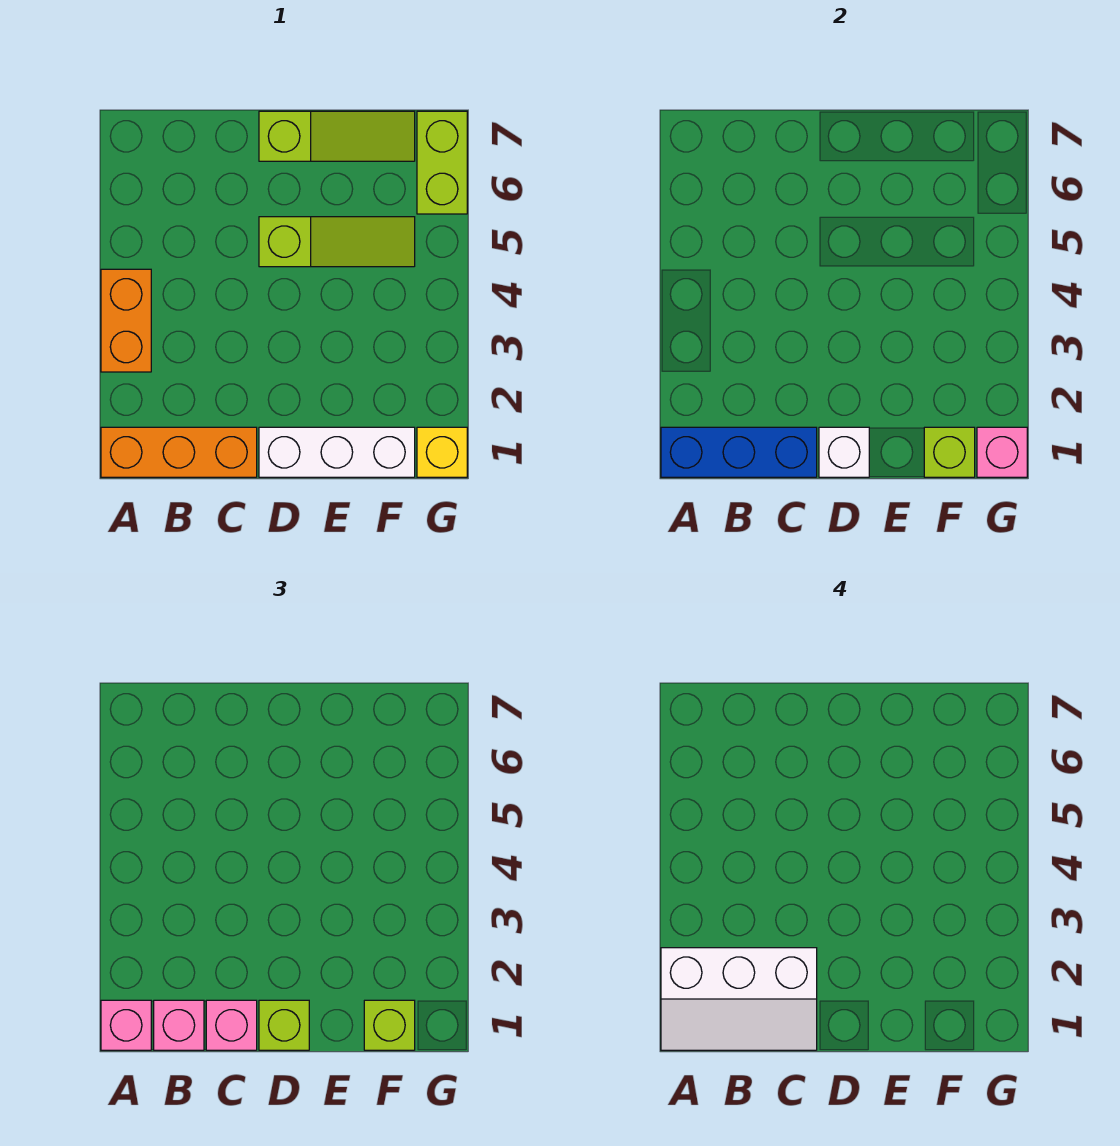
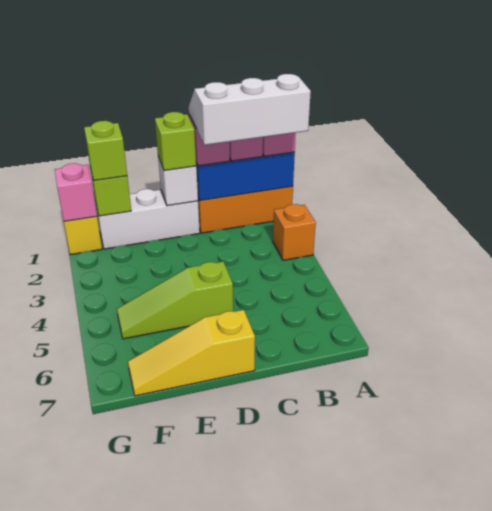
orange 1x2 brick [101,269,151,372] -> orange 1x1 brick [273,204,316,260]
lime 1x3 slope [259,111,415,161] -> yellow 1x3 slope [128,310,255,396]
lime 1x2 brick [417,111,467,214] -> none

